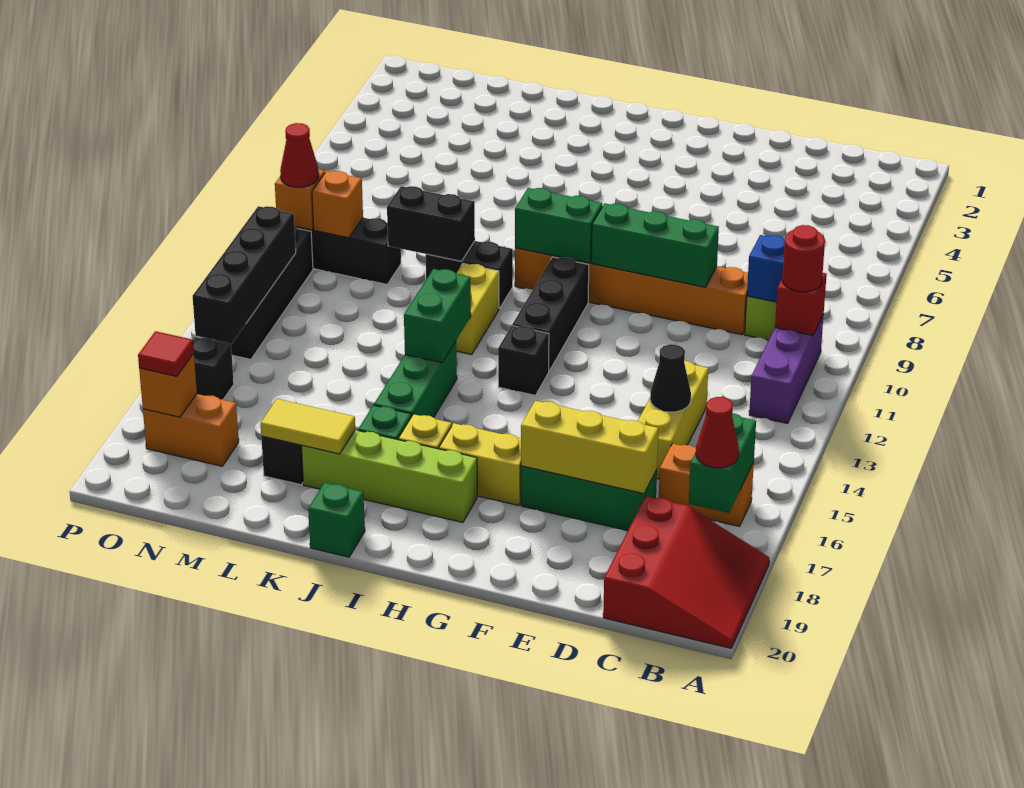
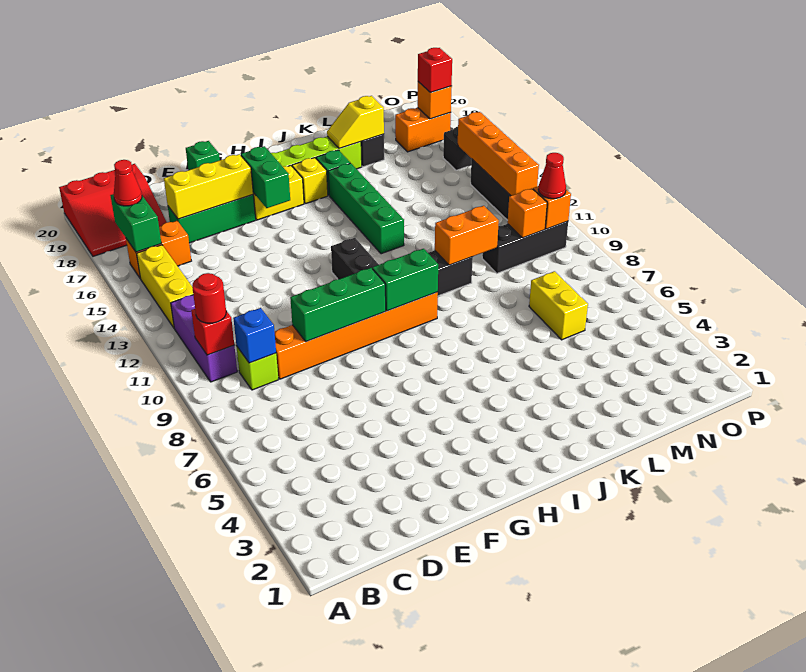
red 3x3 slope [603,496,769,648] -> red 3x3 slope turned to [59,164,167,256]
yellow 1x3 brick [638,361,708,479] -> yellow 1x3 brick moved to [137,245,193,328]
black 1x1 cone [650,344,691,412] -> none
black 1x1 brick [498,326,549,395] -> none
yellow 1x2 brick [456,264,499,355] -> yellow 1x2 brick moved to [529,271,588,340]
green 1x2 brick [404,269,471,363] -> green 1x2 brick moved to [241,146,290,208]
green 1x3 brick [374,341,457,417] -> green 1x4 brick [328,163,404,254]
green 1x1 brick [308,483,365,557] -> green 1x1 brick moved to [186,141,220,170]
black 1x2 brick [387,186,475,261] -> orange 1x2 brick [435,206,499,265]
yellow 1x2 tile [261,399,355,454] -> yellow 1x2 slope [327,96,384,148]
black 1x4 brick [193,206,296,344] -> orange 1x4 brick [458,112,539,196]
red 1x1 tile [138,331,194,376] -> red 1x1 brick [418,48,452,93]

